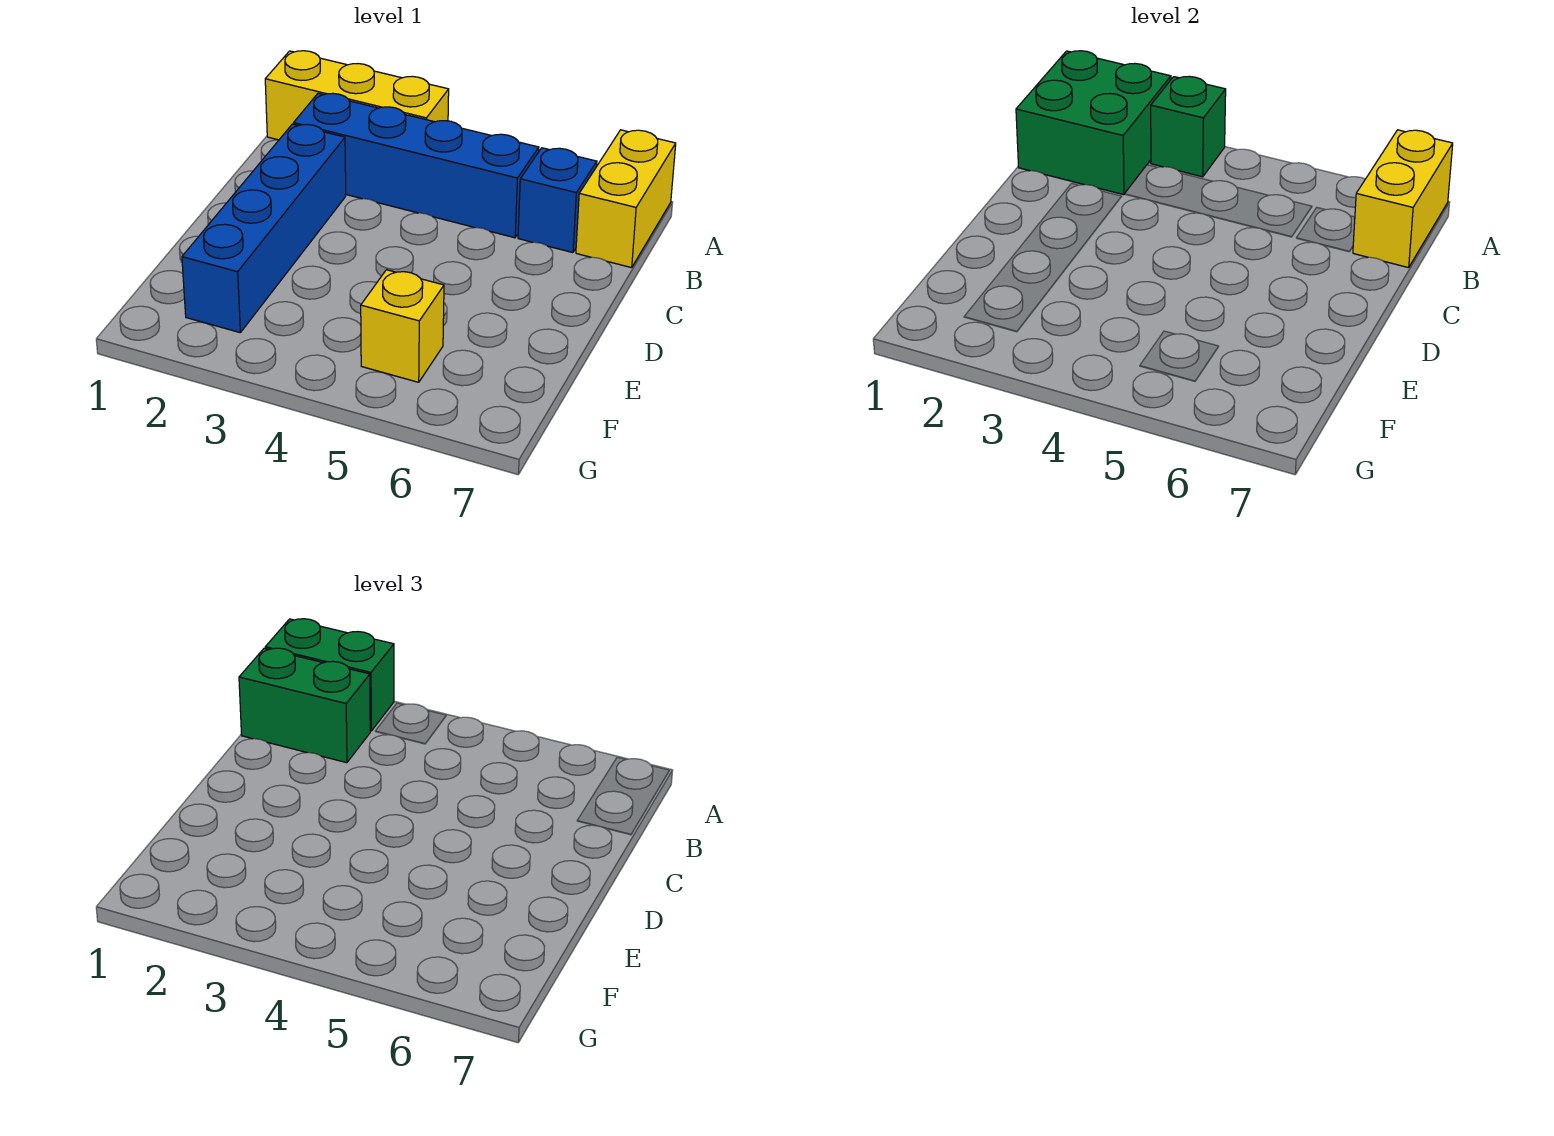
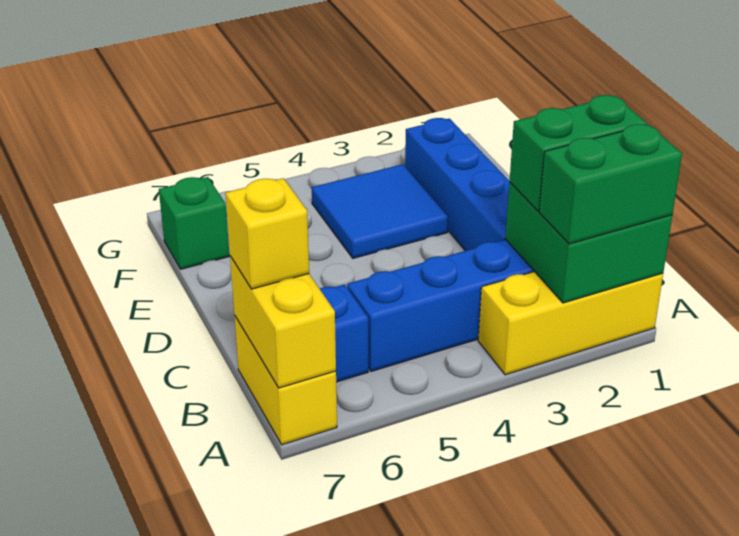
green 1x1 brick [1151,76,1226,177] -> green 1x1 brick moved to [159,177,229,269]
none -> blue 2x2 tile [312,164,448,258]
yellow 1x1 brick [361,270,444,382] -> yellow 1x1 brick moved to [225,178,309,289]

